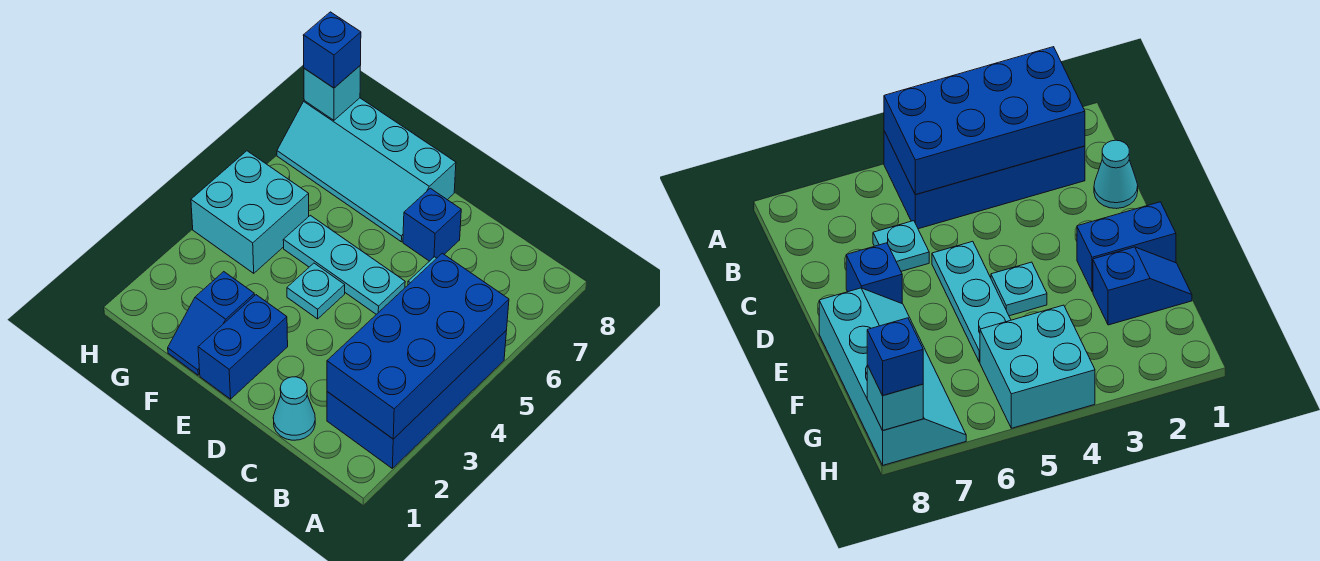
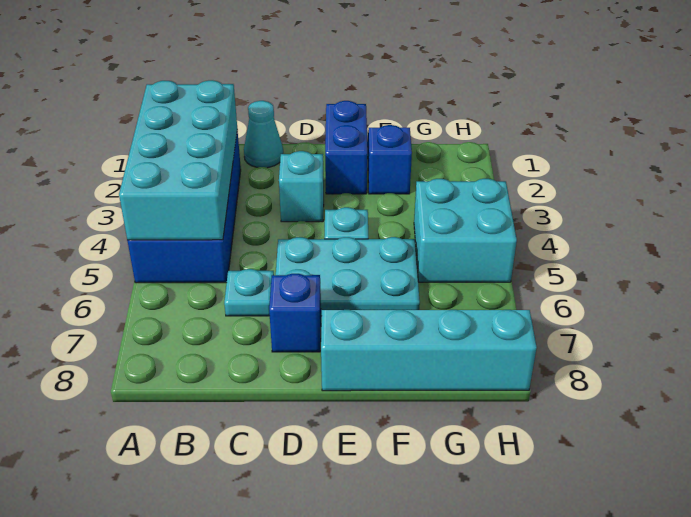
blue 2x4 brick [327,253,509,439] -> cyan 2x4 brick [119,80,237,240]
cyan 1x3 plate [283,215,405,314] -> cyan 2x3 plate [276,237,420,316]
cyan 1x1 brick [304,66,360,120] -> cyan 1x1 brick moved to [279,151,324,222]
blue 1x1 brick [303,12,361,88] -> none

